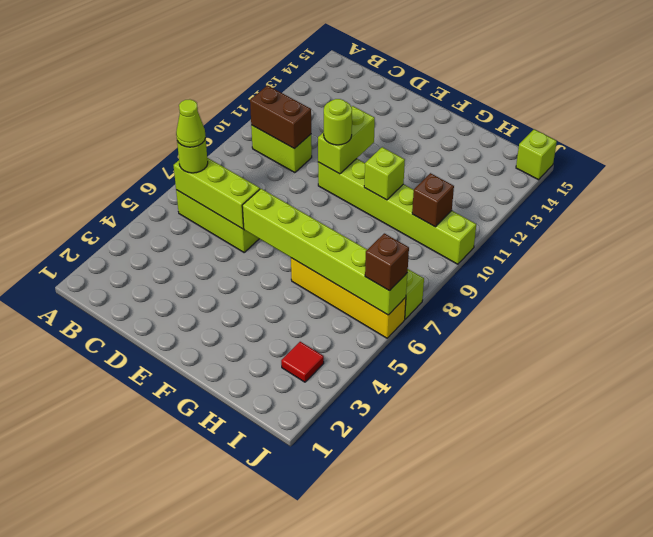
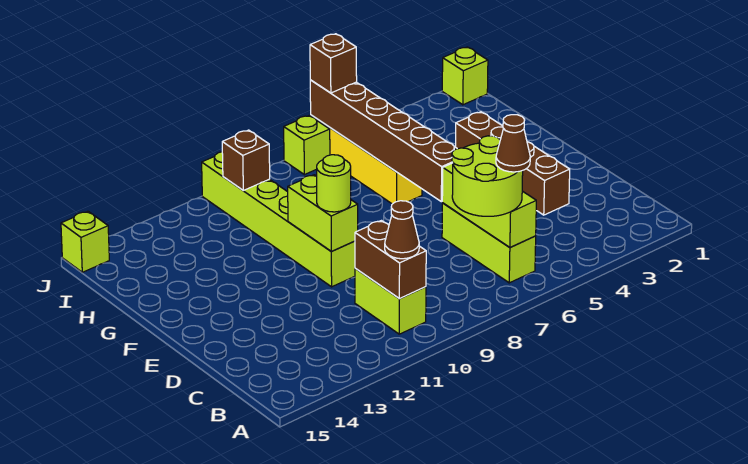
lime 1x1 round brick [177,138,208,173] -> lime 2x2 round brick [452,136,523,216]
lime 1x1 cone [176,99,206,147] -> brown 1x1 cone [496,115,530,172]
none -> brown 1x1 cone [385,201,419,259]
none -> brown 1x4 brick [456,112,570,215]
lime 1x6 brick [242,189,407,315] -> brown 1x6 brick [310,80,457,202]
lime 1x2 brick [318,106,375,174] -> lime 1x2 brick turned to [288,175,358,251]
lime 1x1 brick [364,147,405,200] -> lime 1x1 brick moved to [442,47,488,105]
red 1x1 tile [281,342,324,382] -> none

